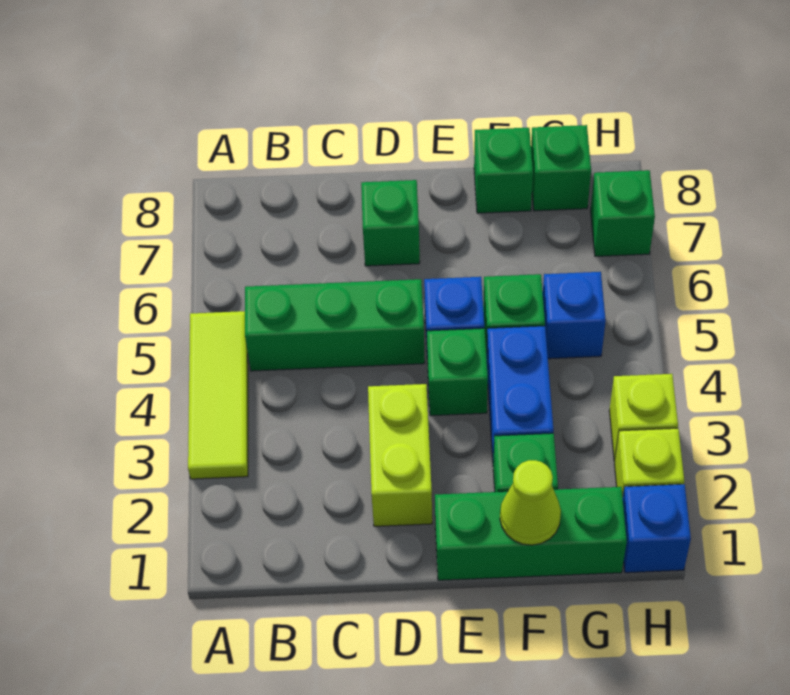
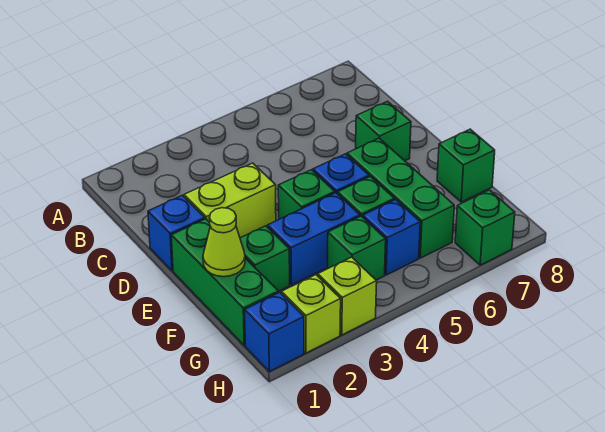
lime 1x3 tile [188,311,248,479] -> none
green 1x3 brick [245,279,425,371] -> green 1x3 brick moved to [347,138,454,258]
none -> blue 1x1 brick [148,195,205,271]
green 1x1 brick [531,125,591,211] -> green 1x1 brick moved to [328,216,386,280]

